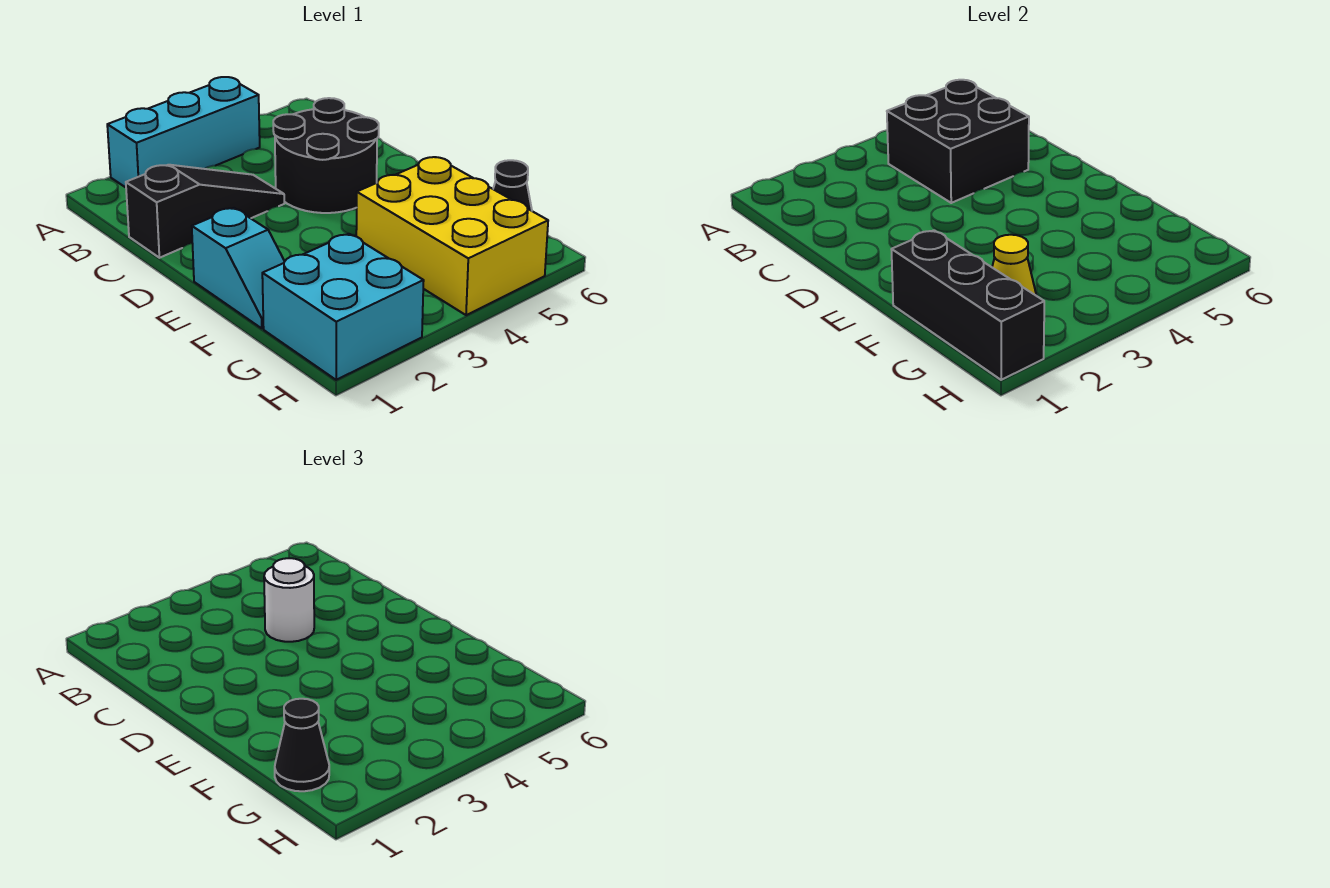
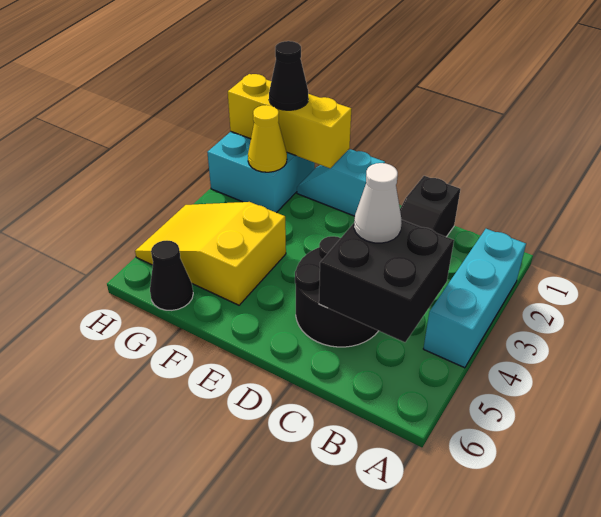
white 1x1 round brick [264,558,314,642] -> white 1x1 cone [354,163,402,243]
black 1x3 brick [891,230,1044,380] -> yellow 1x3 brick [228,74,351,168]
yellow 2x3 brick [356,157,548,315] -> yellow 2x3 slope [135,202,286,305]

